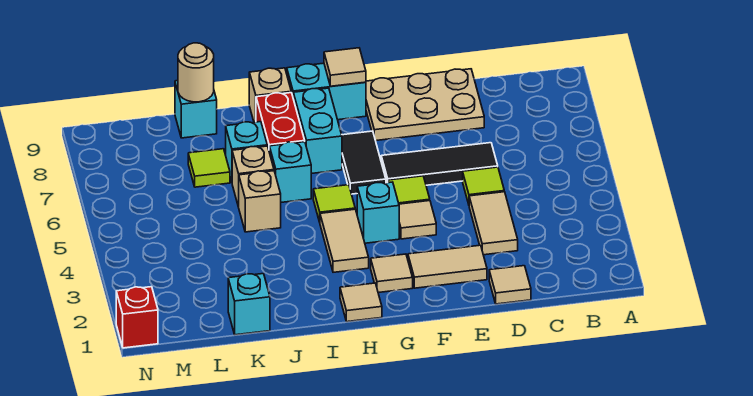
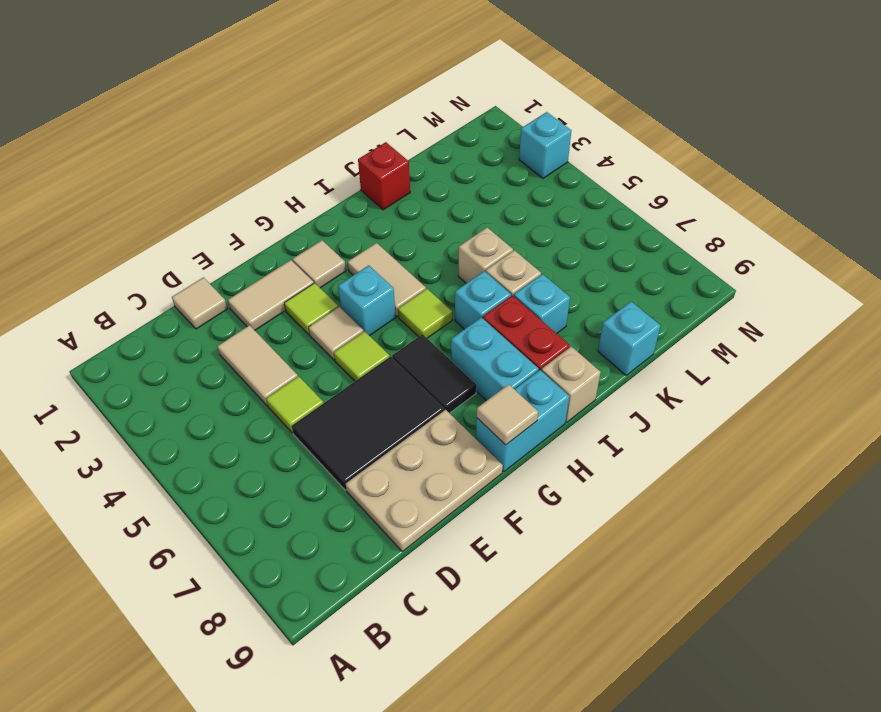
black 1x3 tile [381,143,498,185] -> black 2x3 tile [292,357,444,490]
tan 1x1 tile [340,283,382,322] -> none
cyan 1x1 brick [228,274,270,335] -> cyan 1x1 brick moved to [519,112,571,178]
lime 1x1 tile [188,149,230,187] -> lime 1x1 tile moved to [284,283,338,335]
tan 1x1 round brick [178,43,214,102] -> none
red 1x1 brick [116,287,158,348] -> red 1x1 brick moved to [358,142,410,210]

